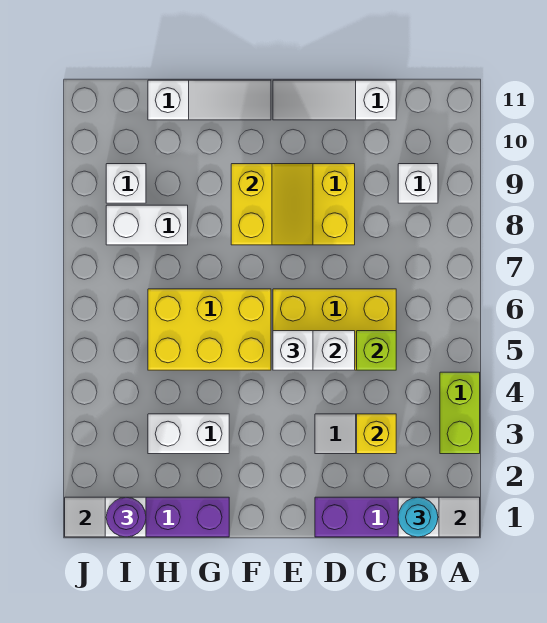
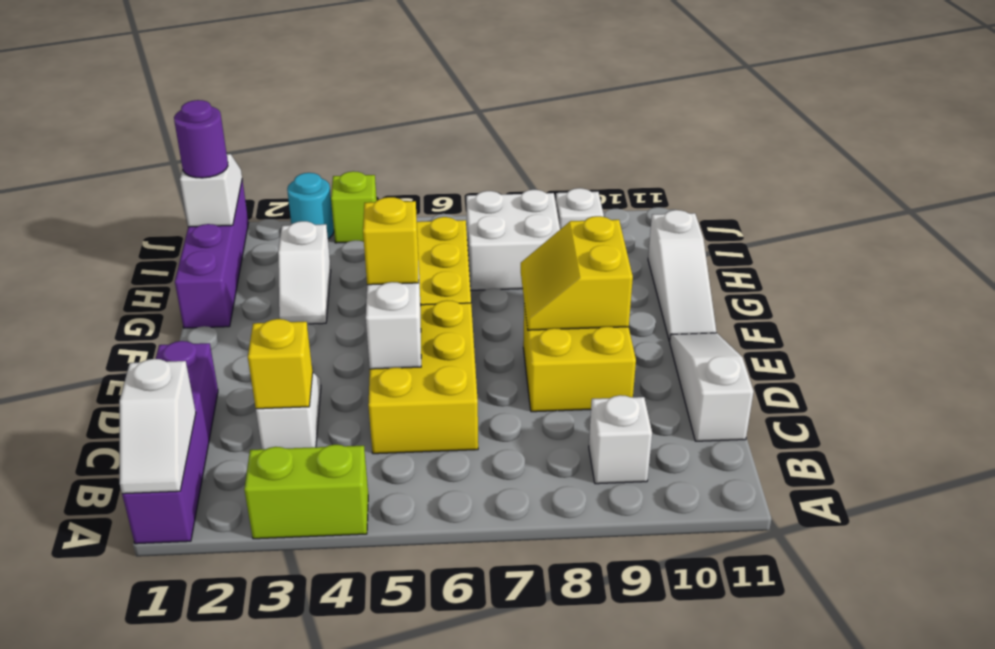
cyan 1x1 round brick [398,497,438,537] -> cyan 1x1 round brick moved to [287,173,334,239]
lime 1x1 brick [357,331,396,370] -> lime 1x1 brick moved to [331,171,377,243]
white 1x1 brick [273,331,313,370] -> yellow 1x1 brick [363,197,419,285]
yellow 2x2 slope [231,164,313,245] -> yellow 2x2 slope turned to [521,216,633,330]
white 1x2 brick [148,414,229,454] -> white 1x2 slope [278,221,331,324]
white 1x2 brick [106,205,188,245] -> white 2x2 brick [466,190,560,290]

